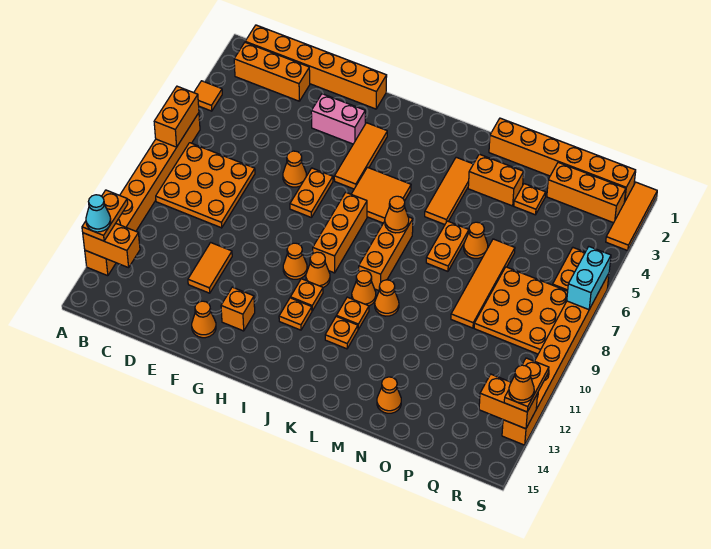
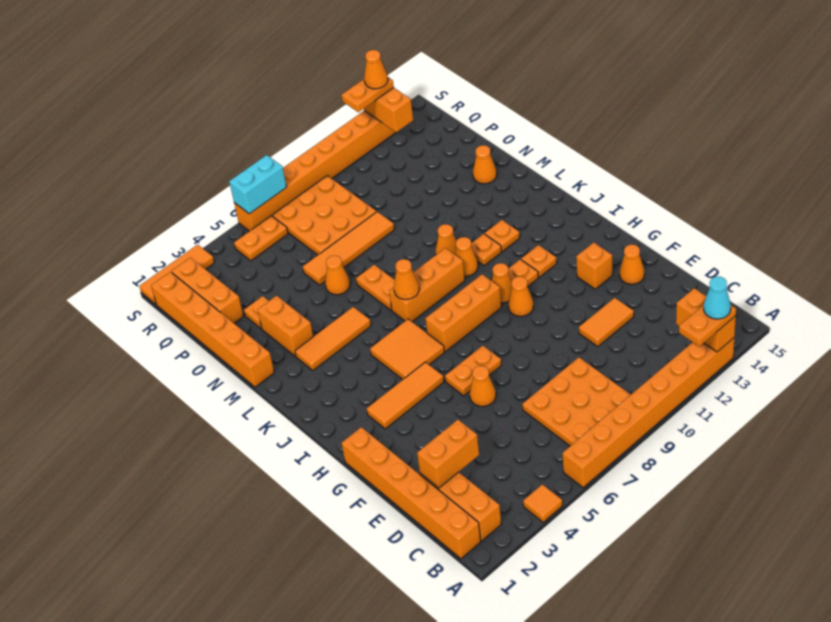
orange 1x2 brick [154,86,199,147] -> orange 1x2 brick moved to [417,420,479,488]
pink 1x2 brick [311,94,365,144] -> none
orange 1x2 plate [426,221,469,271] -> orange 1x2 plate turned to [356,265,395,310]

